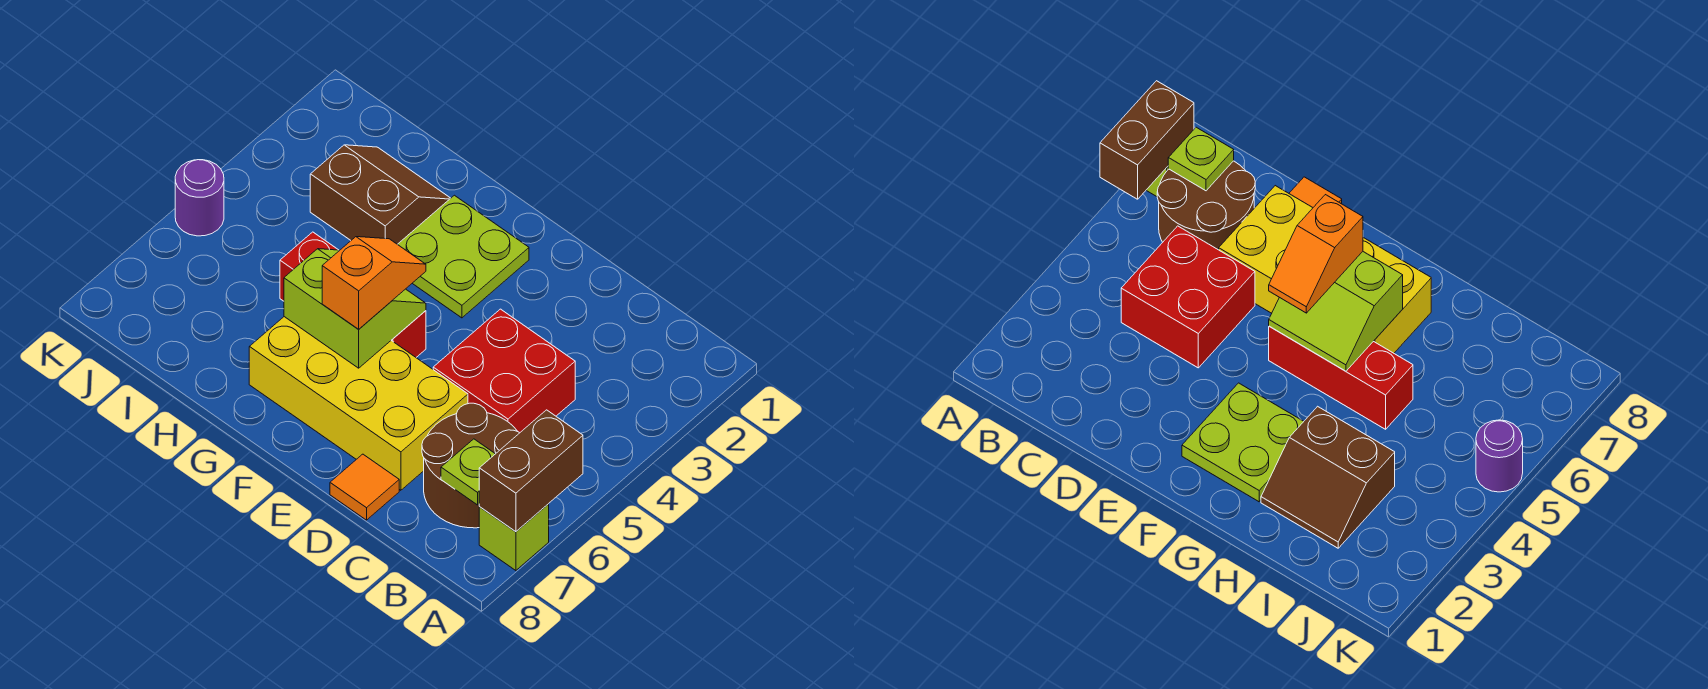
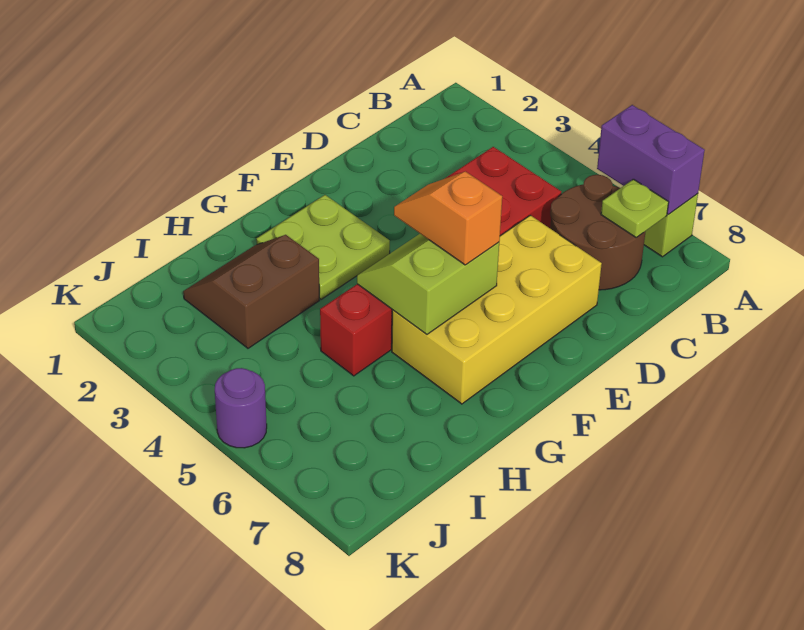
brown 1x2 brick [479,410,583,532] -> purple 1x2 brick [597,105,705,214]
orange 1x1 tile [330,454,399,520] -> none

